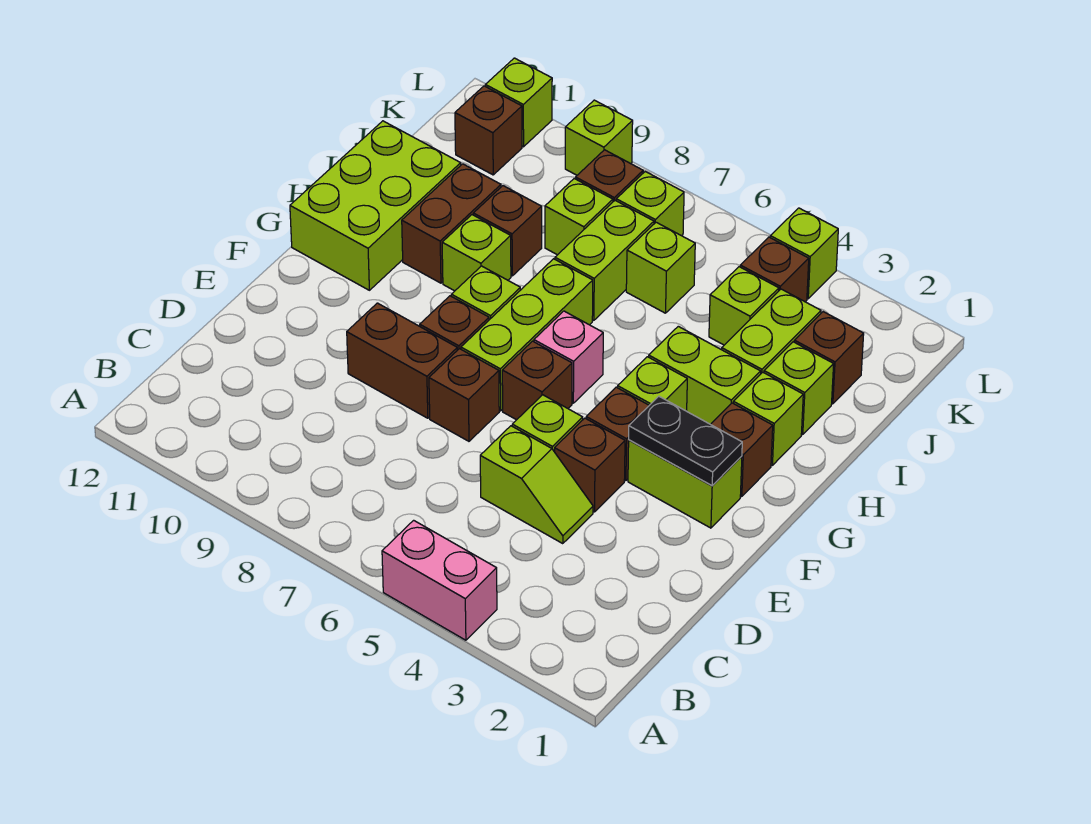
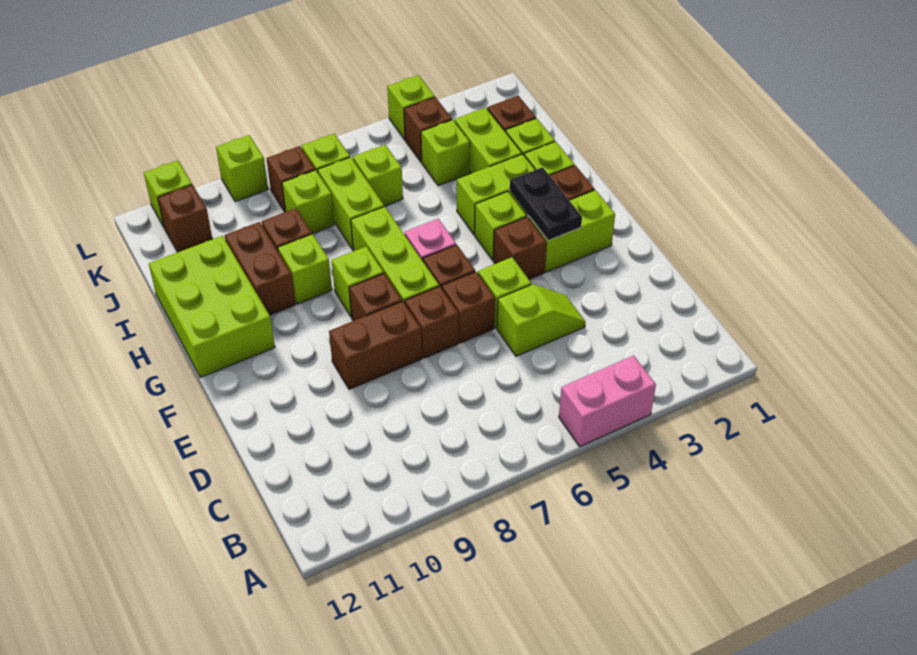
brown 1x1 brick [555,418,625,512] -> brown 1x1 brick moved to [442,272,495,343]
black 1x2 plate [629,396,742,486] -> black 1x2 plate turned to [510,167,582,240]

